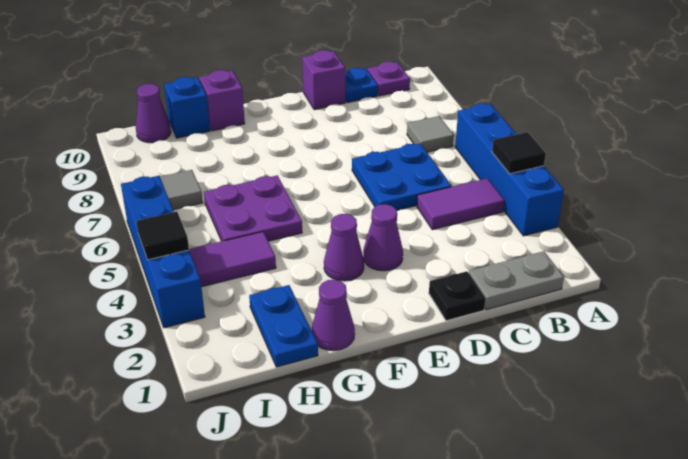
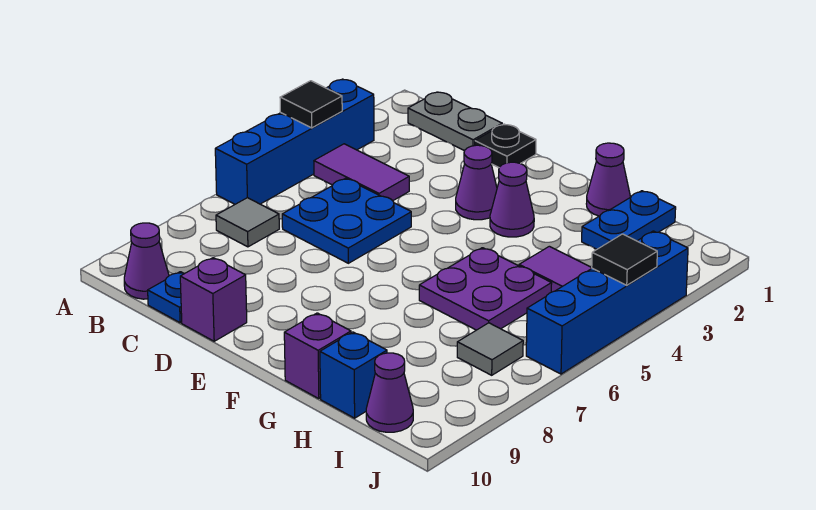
purple 1x1 plate [367,62,410,96] -> purple 1x1 cone [124,223,169,299]

